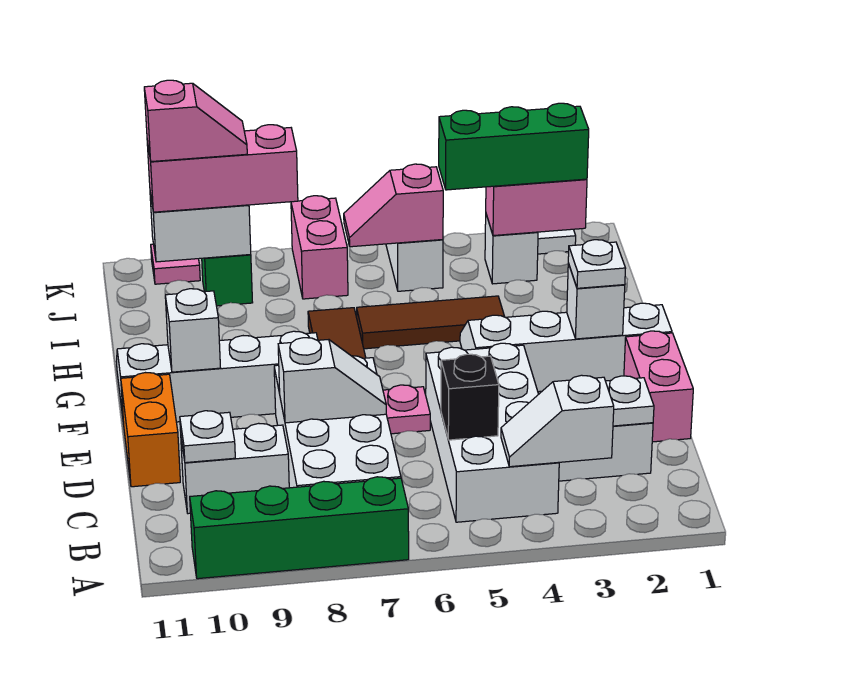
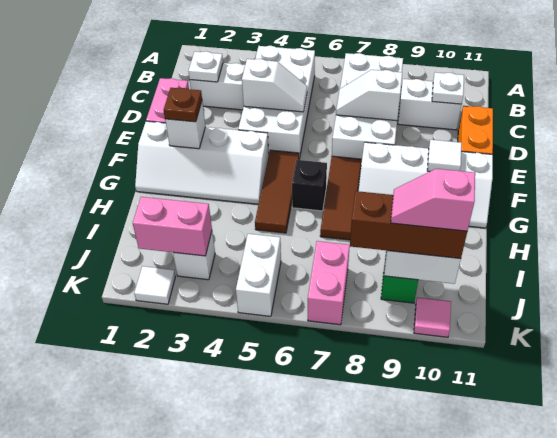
green 1x4 brick [190,477,409,579] -> none
white 1x2 slope [501,375,614,467] -> white 1x2 slope moved to [242,59,307,112]
black 1x1 brick [441,354,499,440] -> black 1x1 brick moved to [292,160,327,211]
pink 1x1 plate [383,385,430,434] -> none
white 1x1 plate [568,240,626,288] -> brown 1x1 plate [164,88,202,122]
white 1x1 brick [165,289,220,372] -> white 1x1 tile [427,140,462,171]
brown 1x3 tile [357,296,505,349] -> brown 1x3 tile turned to [255,150,299,233]
green 1x3 brick [439,103,589,190] -> none
pink 1x2 slope [344,164,443,247] -> none
pink 1x3 brick [147,125,298,212] -> brown 1x3 brick [350,191,467,259]

